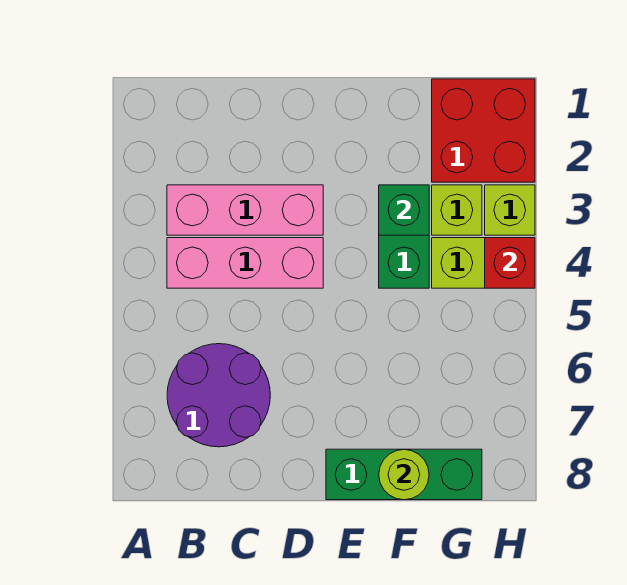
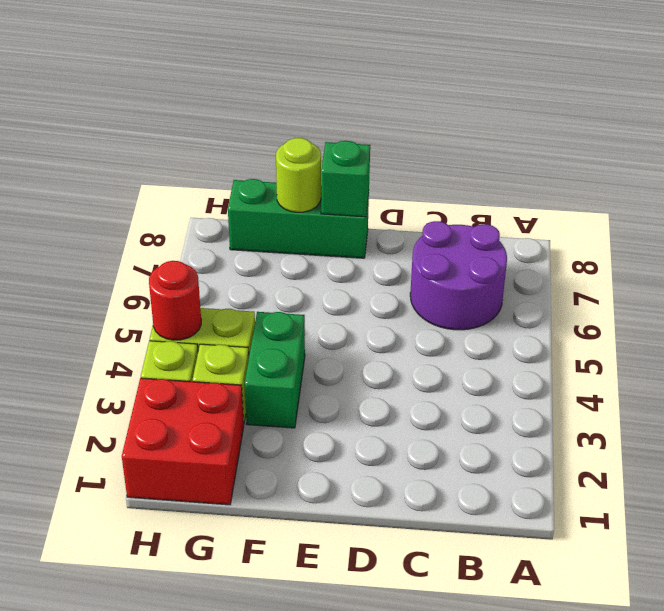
pink 1x3 brick [167,185,323,235] -> none
pink 1x3 brick [167,238,323,288] -> none
green 1x1 brick [379,185,429,235] -> green 1x1 brick moved to [321,141,370,217]
red 1x1 brick [485,238,535,288] -> red 1x1 round brick [149,261,201,340]

